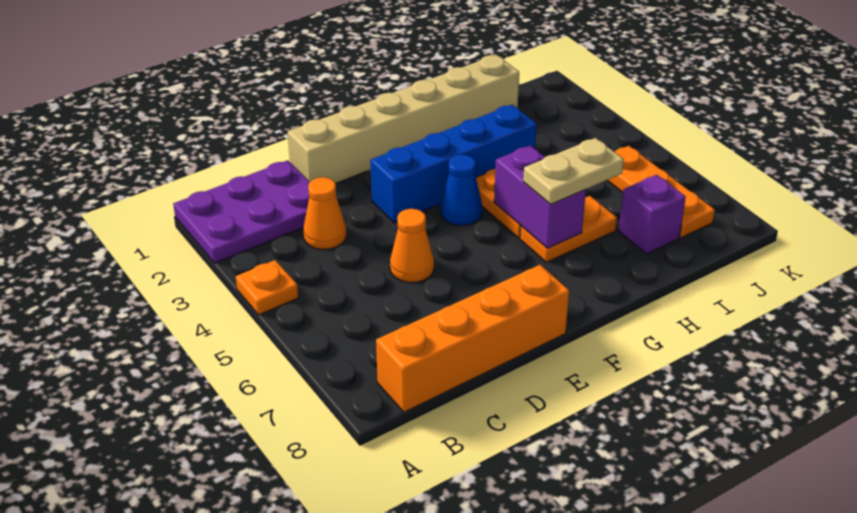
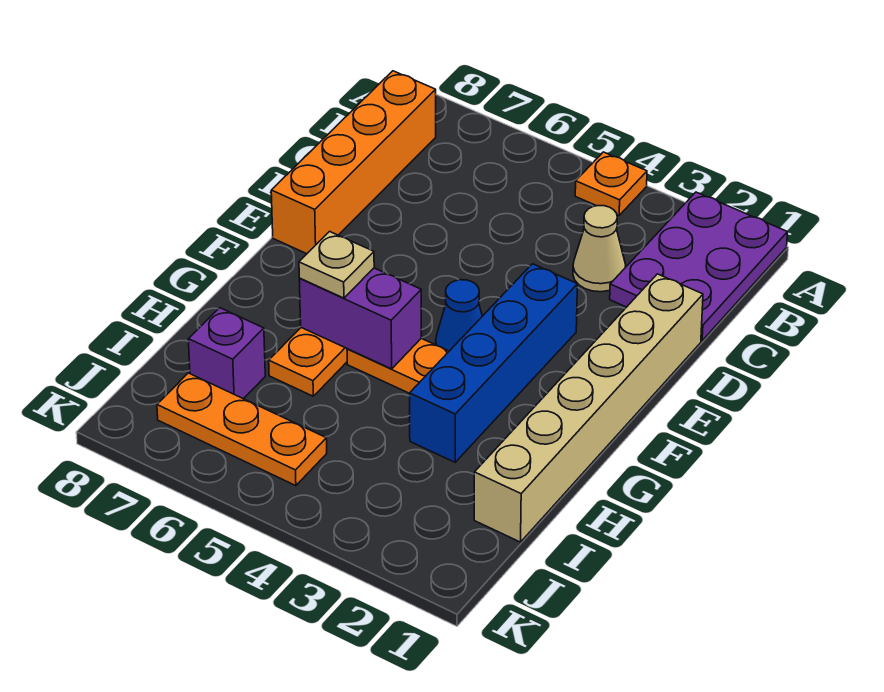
orange 1x1 cone [303,177,346,249] -> tan 1x1 cone [573,206,626,292]
orange 1x1 cone [390,209,434,283] -> none
tan 1x2 plate [523,138,624,204] -> tan 1x1 plate [299,232,374,298]

